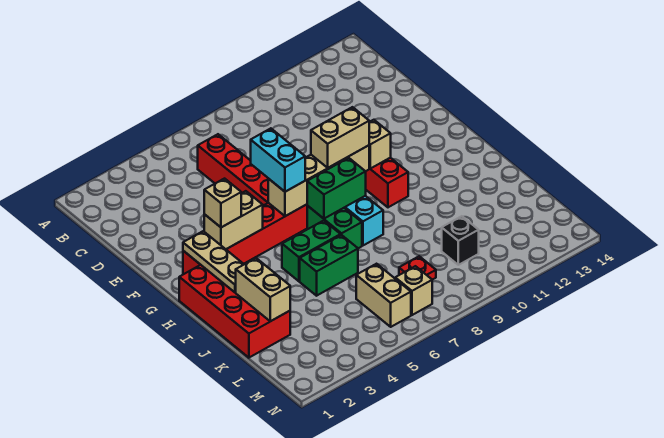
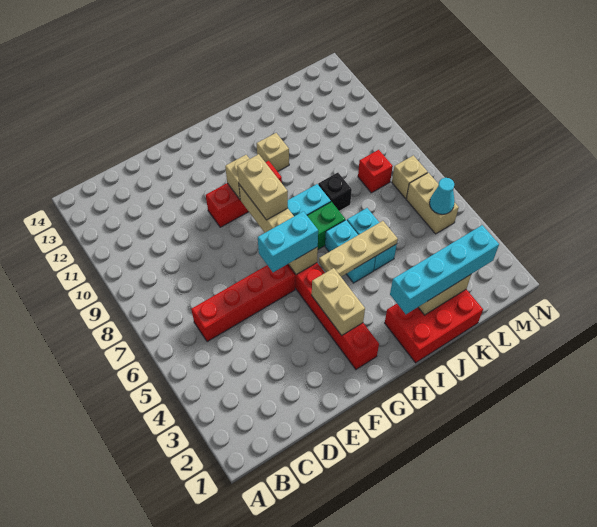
tan 1x3 plate [183,231,244,292] -> tan 1x3 plate moved to [319,221,398,277]
tan 1x1 brick [204,179,241,227] -> tan 1x1 brick moved to [257,133,289,172]
red 2x4 brick [179,265,290,358] -> red 2x3 brick [385,289,483,363]
green 1x2 brick [307,158,366,219] -> none
none -> cyan 1x4 brick [390,225,499,314]
green 1x2 brick [282,221,341,281] -> cyan 1x2 brick [325,220,375,283]
green 1x2 brick [300,235,358,296] -> cyan 1x2 brick [347,208,397,270]
tan 1x2 brick [356,264,411,327] -> tan 1x2 brick turned to [406,173,459,234]
red 1x1 plate [399,256,436,280] -> red 1x1 brick [358,150,393,193]
black 1x1 brick [442,216,479,265] -> black 1x1 brick moved to [318,173,352,211]
none -> cyan 1x1 cone [430,178,455,214]

